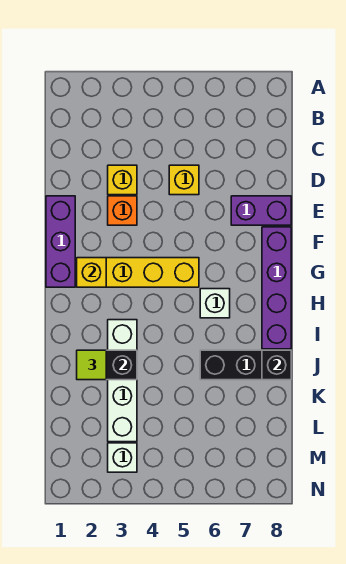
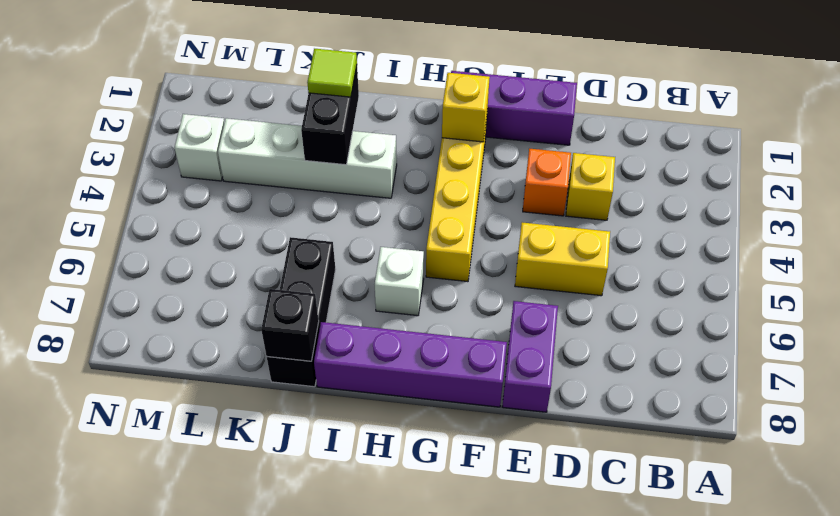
yellow 1x1 brick [169,165,199,195] -> yellow 1x2 brick [515,222,610,296]

